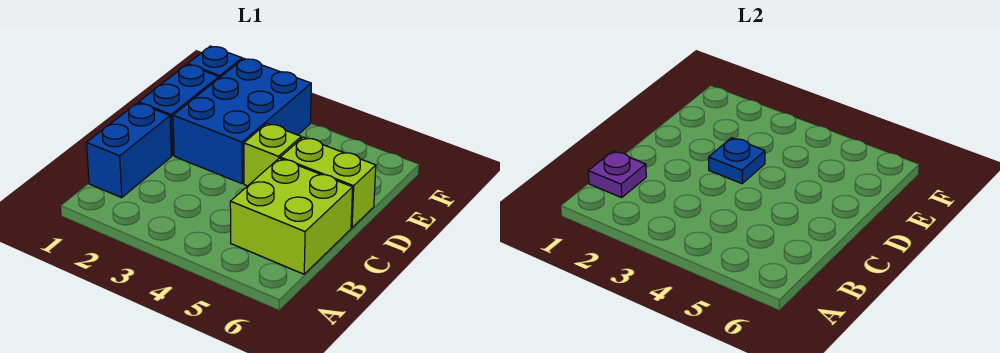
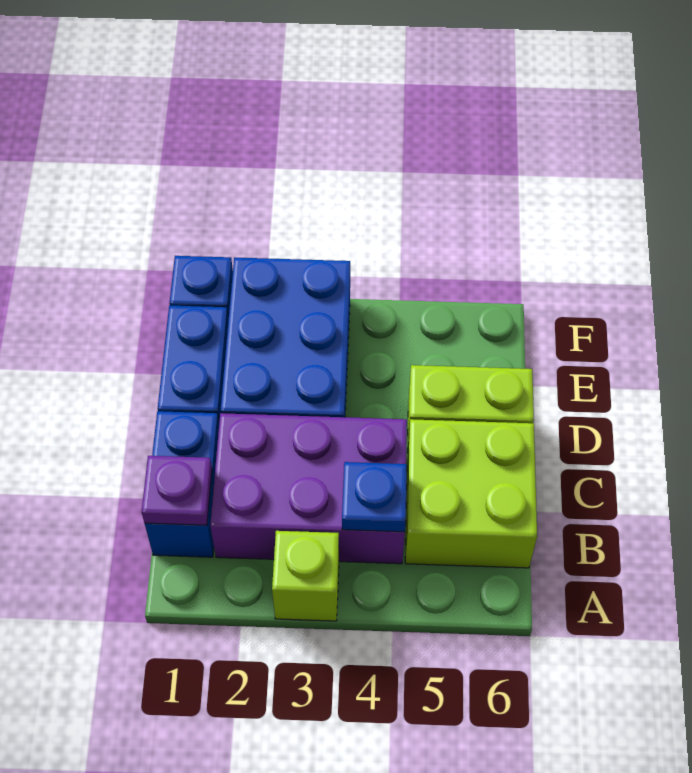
none -> purple 2x3 brick [210,413,407,564]
blue 1x1 plate [709,138,765,184] -> blue 1x1 plate moved to [342,462,407,532]
lime 1x1 brick [244,124,301,186] -> lime 1x1 brick moved to [272,531,339,621]

